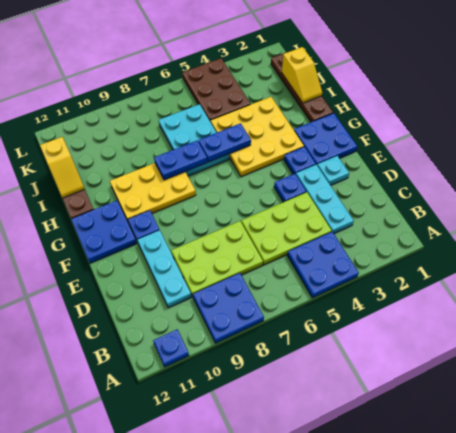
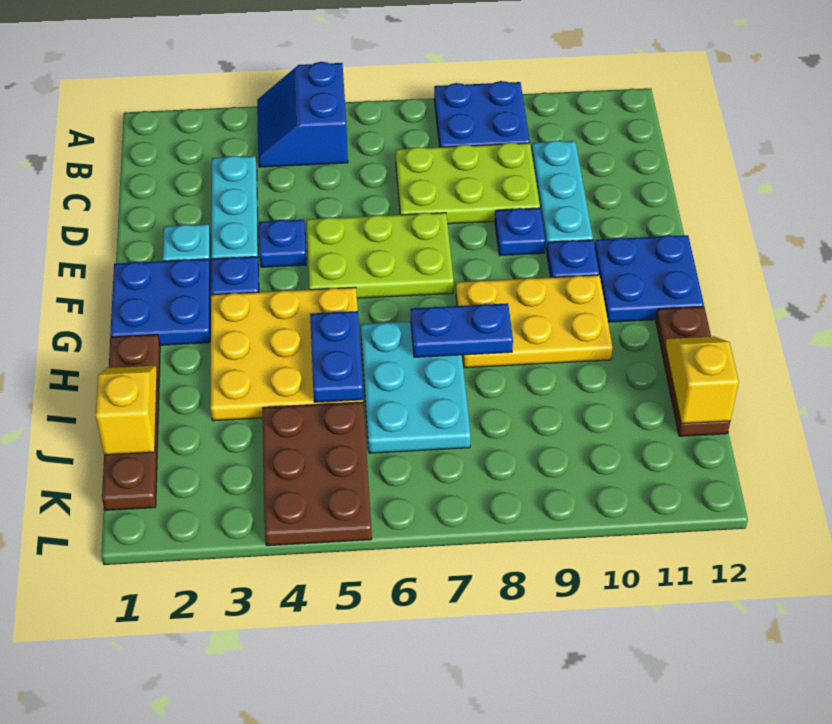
blue 2x2 plate [287,232,359,298] -> blue 2x2 slope [257,62,348,167]
blue 1x1 plate [153,329,189,367] -> blue 1x1 plate moved to [495,208,545,255]
lime 2x3 plate [241,192,332,265] -> lime 2x3 plate moved to [307,213,454,298]
blue 1x2 plate [199,123,251,162] -> blue 1x2 plate turned to [310,311,363,402]

